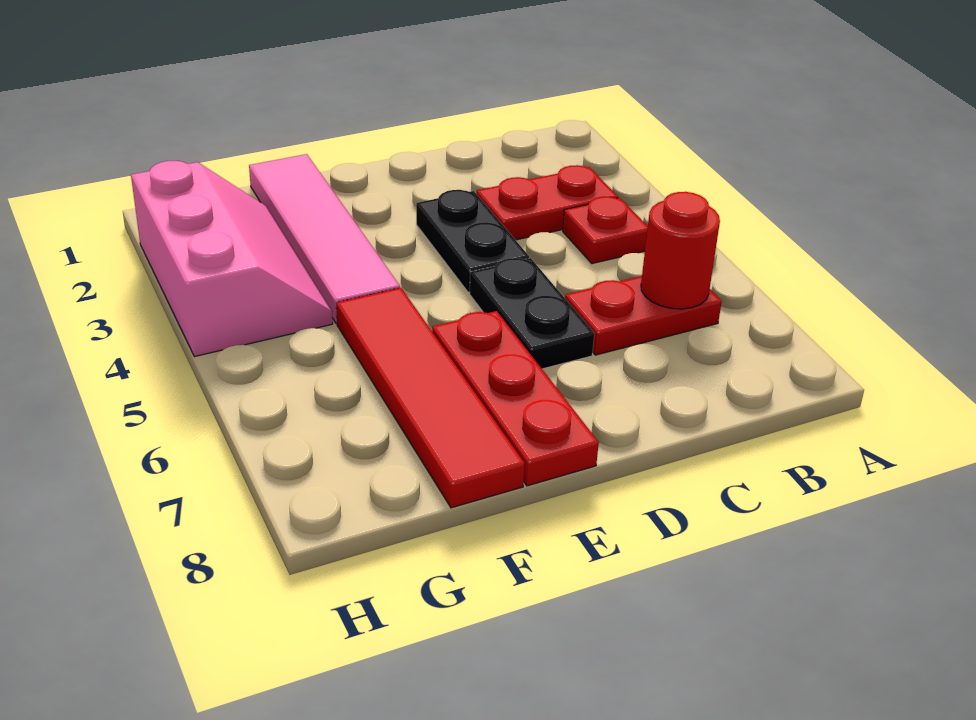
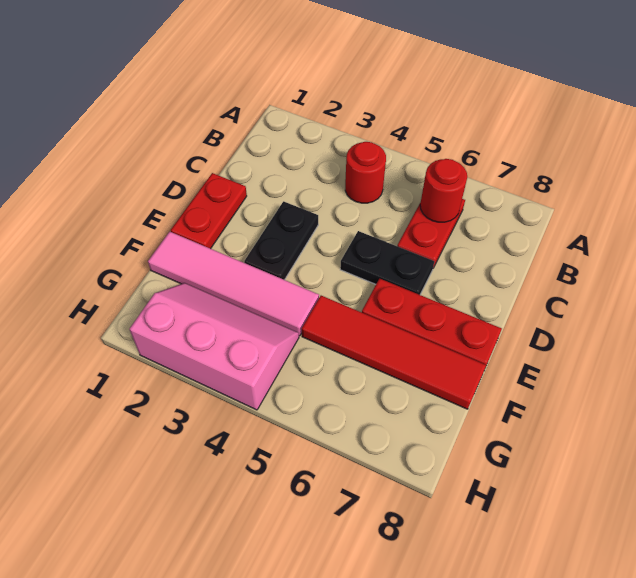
red 1x2 plate [477,165,618,240] -> red 1x2 plate moved to [171,173,247,249]
red 1x1 plate [563,197,648,264] -> red 1x1 round brick [345,142,386,203]
black 1x2 plate [416,190,529,293] -> black 1x2 plate turned to [244,201,318,280]

